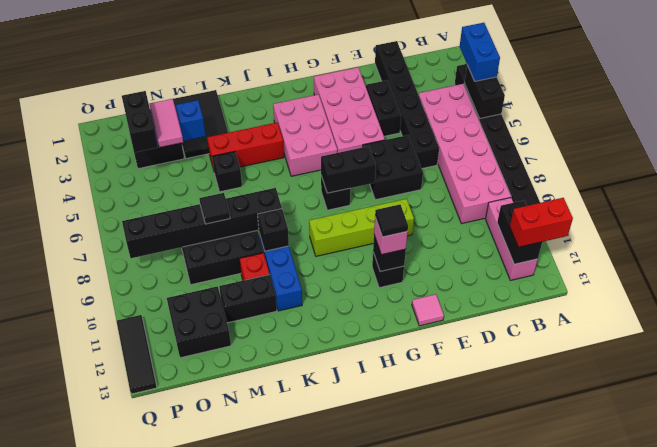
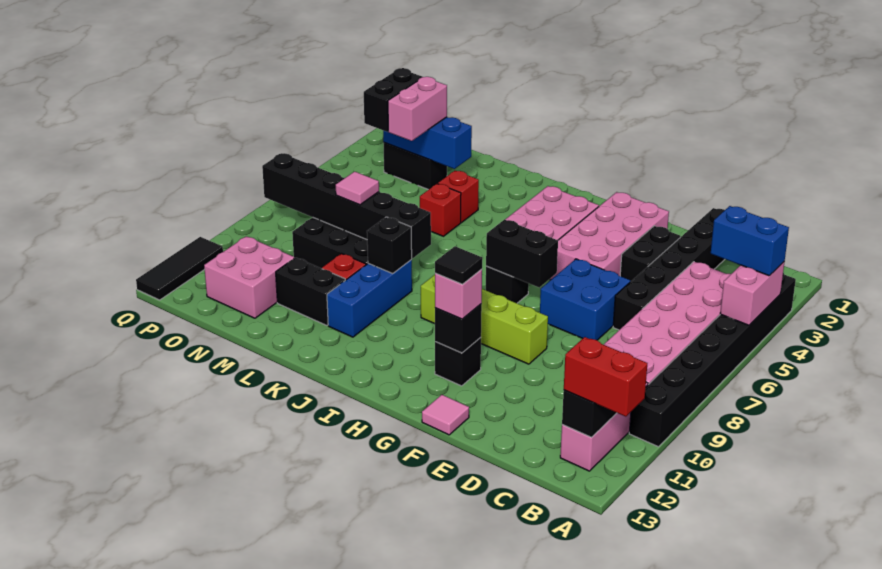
blue 1x2 brick [460,23,500,81] -> blue 1x2 brick turned to [711,206,789,276]
black 1x2 brick [464,65,505,118] -> pink 1x2 brick [720,262,784,325]
black 2x2 brick [363,135,423,200] -> blue 2x2 brick [540,259,630,340]
red 1x3 brick [207,122,284,170] -> red 1x1 brick [438,171,479,223]
black 2x3 tile [173,90,228,159] -> none
black 1x1 brick [212,151,242,192] -> red 1x1 brick [420,184,461,236]
black 1x1 tile [199,193,230,224] -> pink 1x1 tile [336,172,379,205]
pink 1x2 tile [149,99,183,147] -> pink 1x2 brick [388,77,447,141]
black 2x2 brick [167,286,231,358] -> pink 2x2 brick [204,236,294,318]

